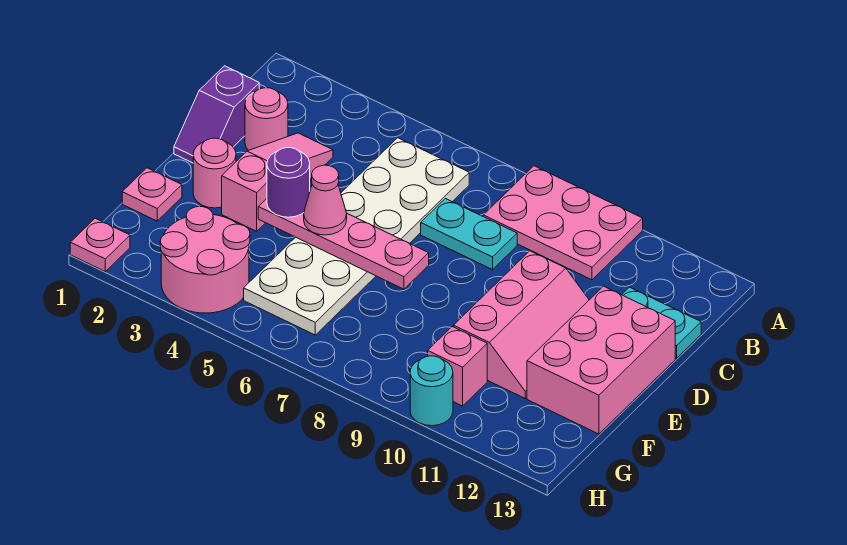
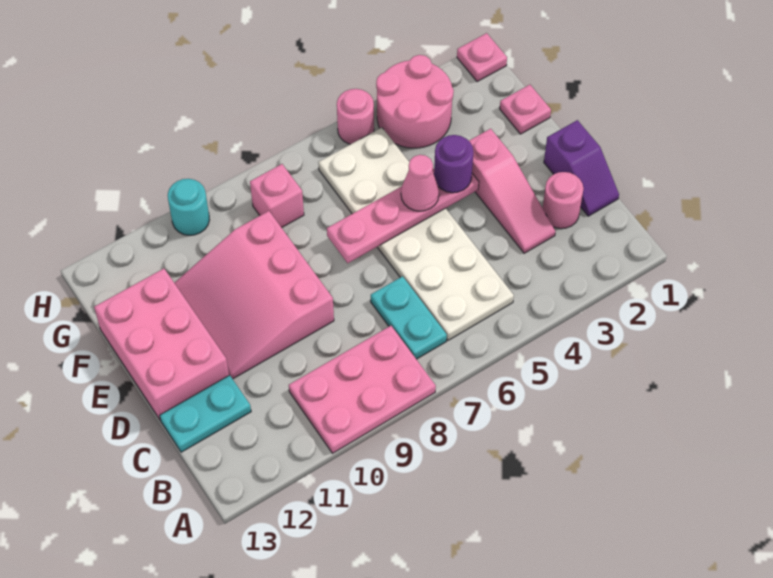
purple 1x2 slope [174,66,259,163] -> purple 1x2 slope turned to [544,120,619,216]
cyan 1x2 plate [421,199,517,270] -> cyan 1x2 plate turned to [371,276,447,359]
pink 2x3 slope [453,251,589,398] -> pink 3x3 slope [175,211,334,379]
pink 1x1 round brick [193,138,236,208] -> pink 1x1 round brick moved to [337,89,374,144]
pink 1x1 brick [428,327,487,406] -> pink 1x1 brick moved to [250,164,304,228]

